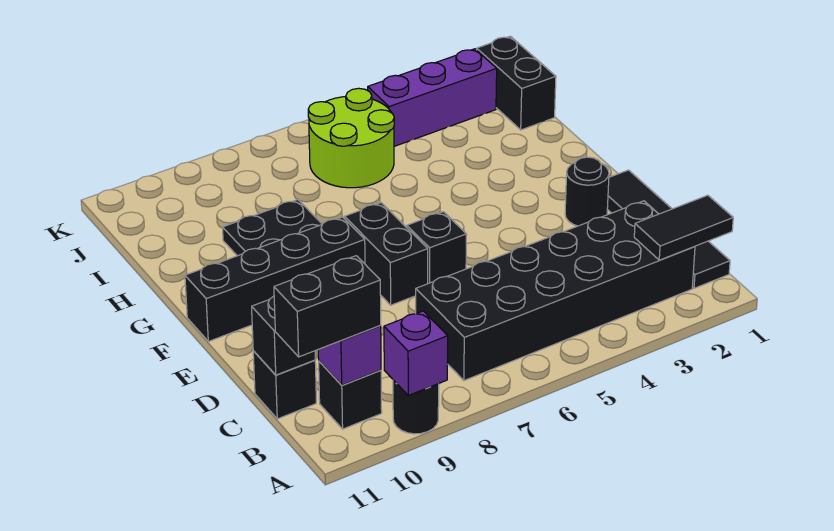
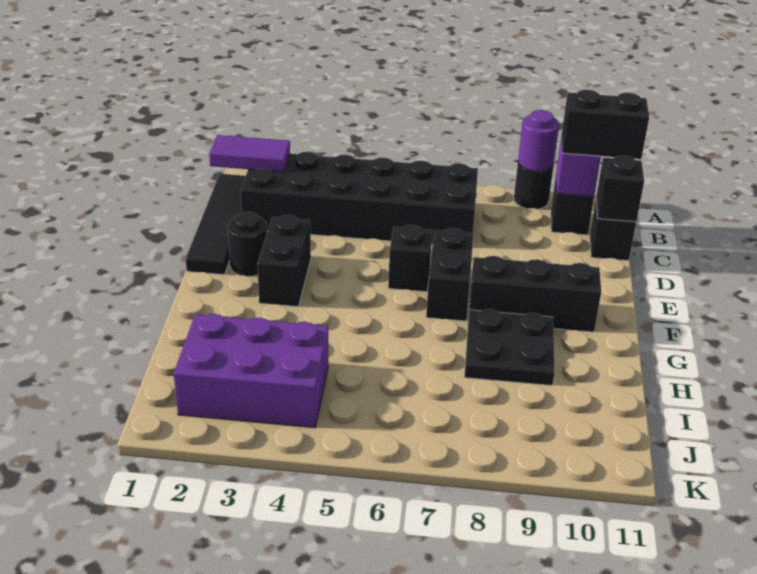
purple 1x1 brick [384,311,448,395] -> purple 1x1 round brick [518,110,559,171]
black 1x2 tile [634,195,733,260] -> purple 1x2 tile [209,135,290,172]
black 1x4 brick [185,217,365,341] -> black 1x3 brick [469,256,601,332]
black 1x2 brick [477,36,556,130] -> black 1x2 brick moved to [257,215,311,307]
lime 2x2 round brick [308,88,394,188] -> none
purple 1x3 brick [368,49,497,146] -> purple 2x3 brick [174,314,328,428]

